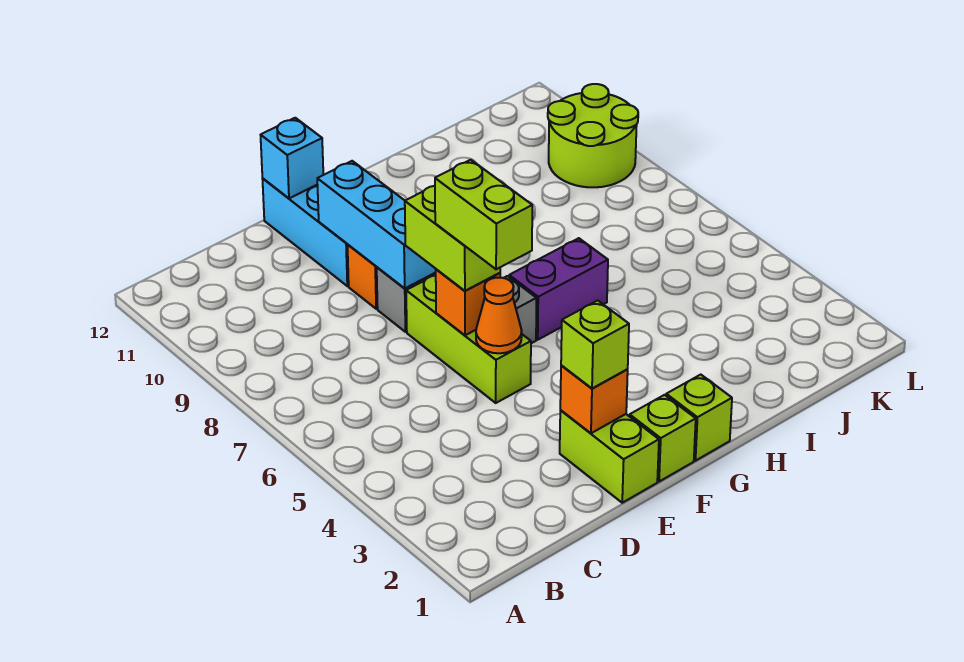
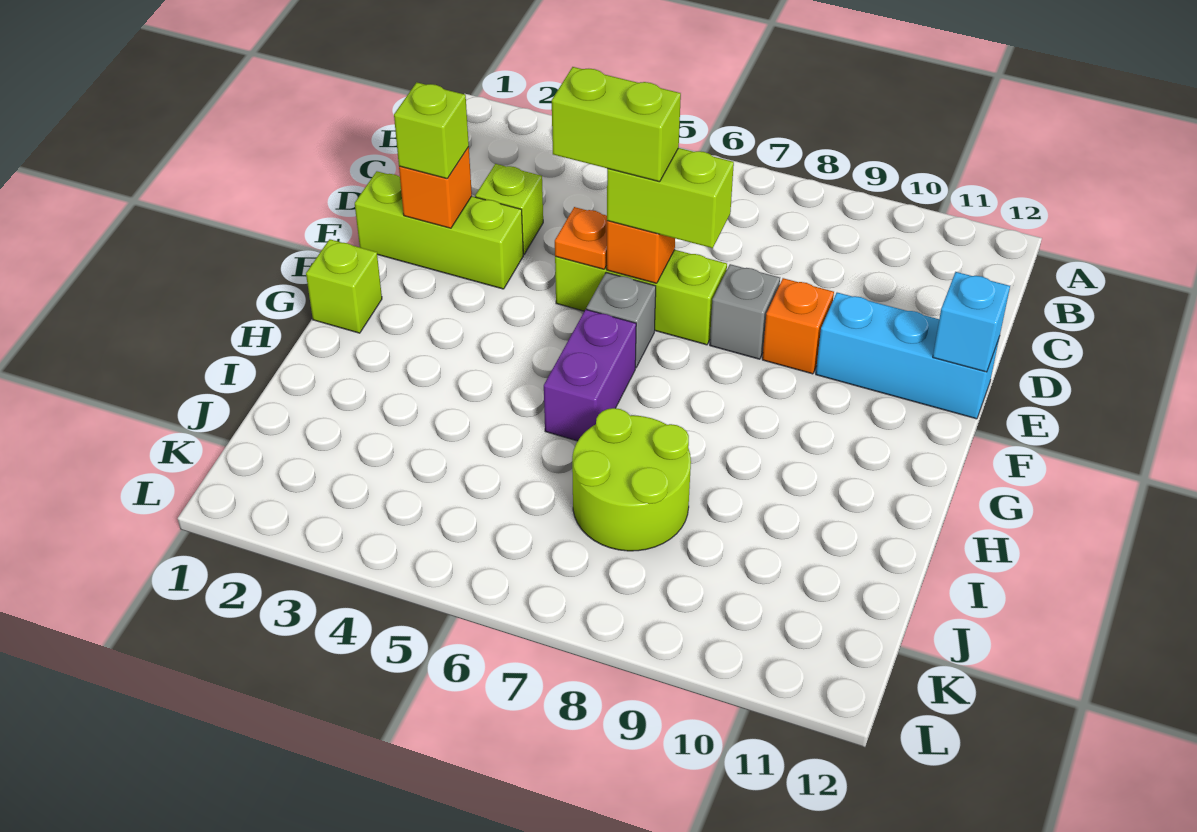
lime 1x2 brick [560,410,659,503] -> lime 1x3 brick [355,171,523,289]
orange 1x1 cone [476,278,522,353] -> orange 1x1 plate [555,207,607,269]
cyan 1x3 brick [317,161,436,288] -> none
lime 1x1 brick [630,395,696,482] -> lime 1x1 brick moved to [475,164,543,254]
lime 2x2 round brick [548,84,638,187] -> lime 2x2 round brick moved to [572,408,691,551]

